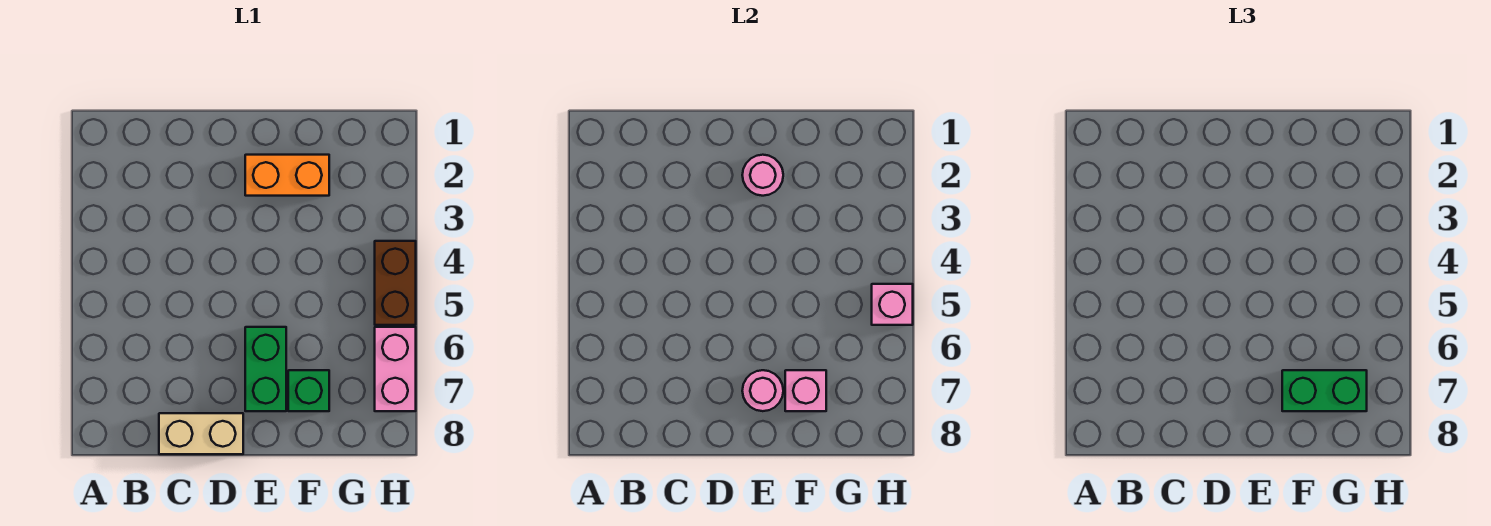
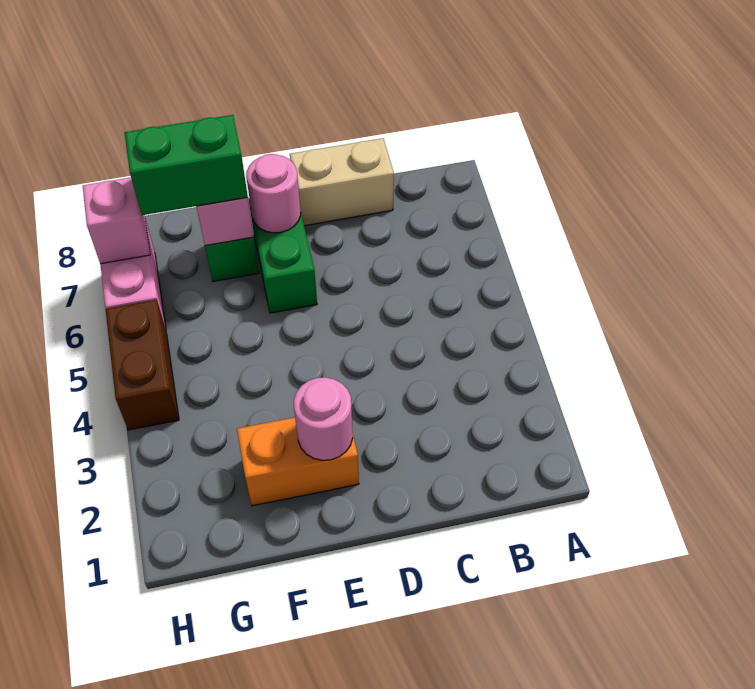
pink 1x1 brick [872,284,913,325] -> pink 1x1 brick moved to [83,177,150,264]

